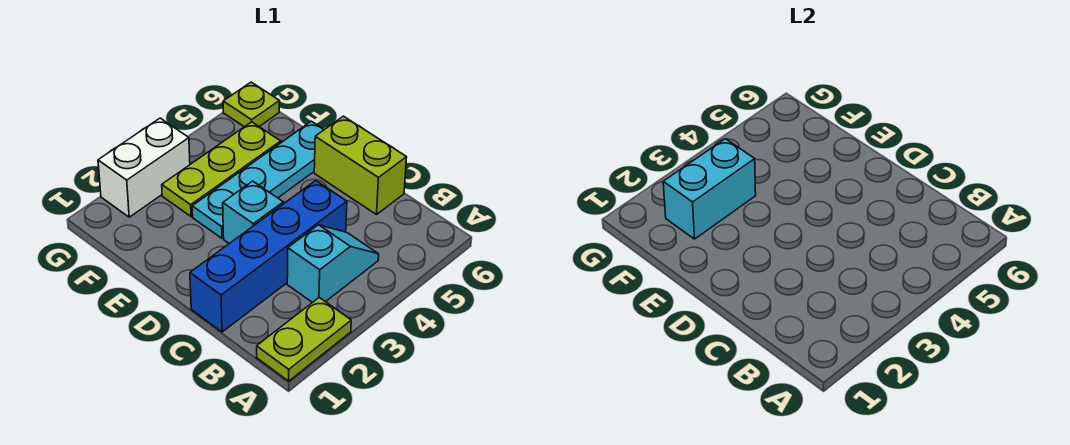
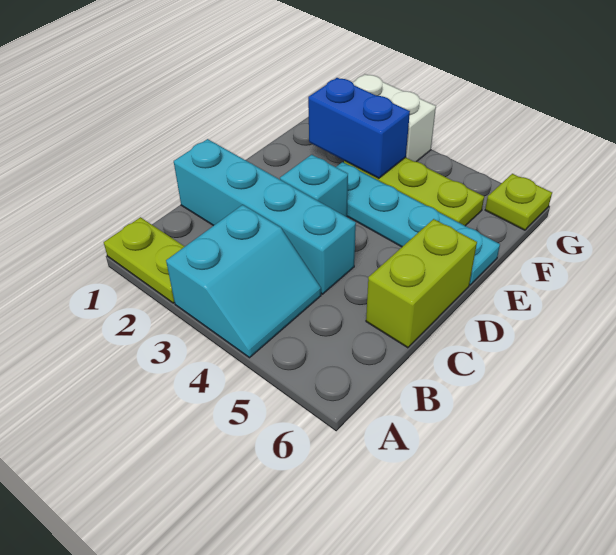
cyan 1x2 slope [287,225,379,303] -> cyan 2x2 slope [166,205,321,358]
blue 1x4 brick [190,181,347,332] -> cyan 1x4 brick [174,139,356,294]
cyan 1x2 brick [663,139,756,239] -> blue 1x2 brick [308,78,410,179]

